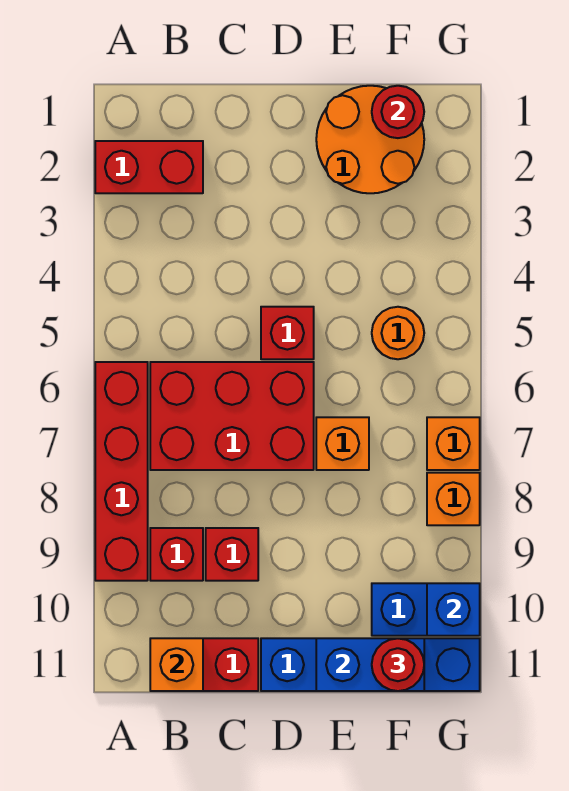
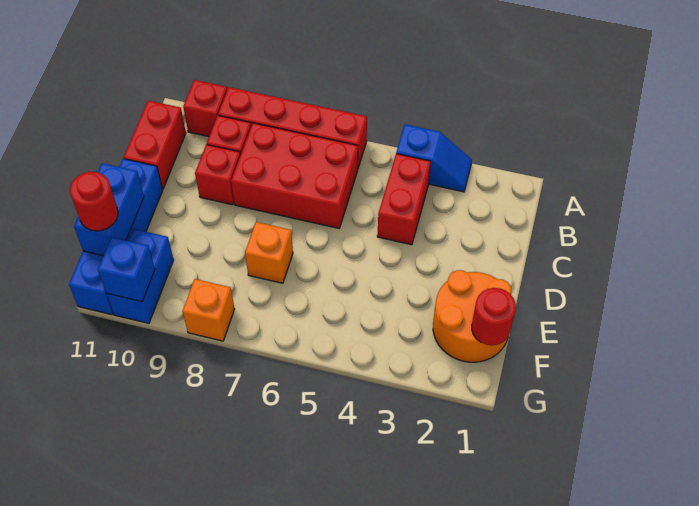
red 1x2 brick [95,141,203,193] -> red 1x2 brick moved to [377,154,431,245]
none -> blue 1x2 slope [396,124,472,192]
red 2x3 brick [150,362,314,470] -> red 2x3 brick turned to [231,123,358,228]
orange 1x1 brick [150,638,203,691] -> none
red 1x1 brick [261,307,314,359] -> red 1x1 brick moved to [183,80,227,137]
orange 1x1 round brick [372,307,424,359] -> none
orange 1x1 brick [427,417,480,470] -> none

